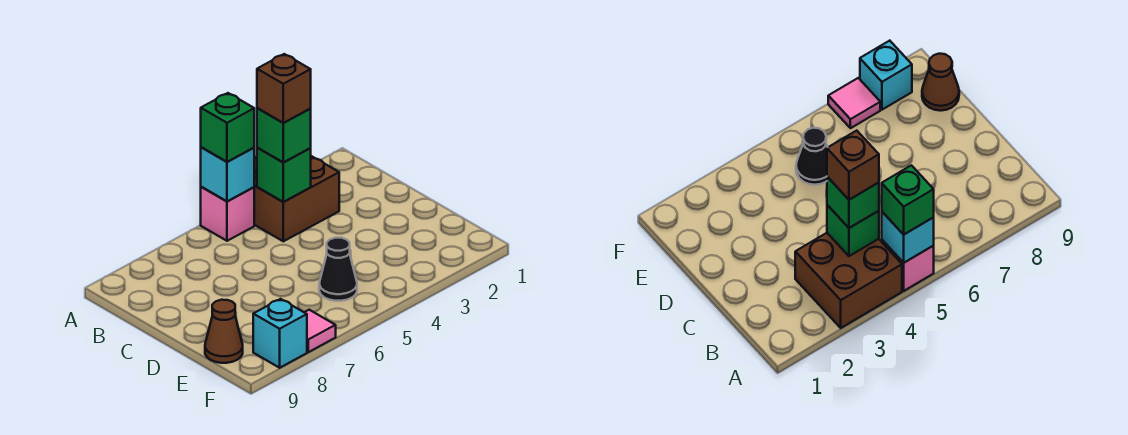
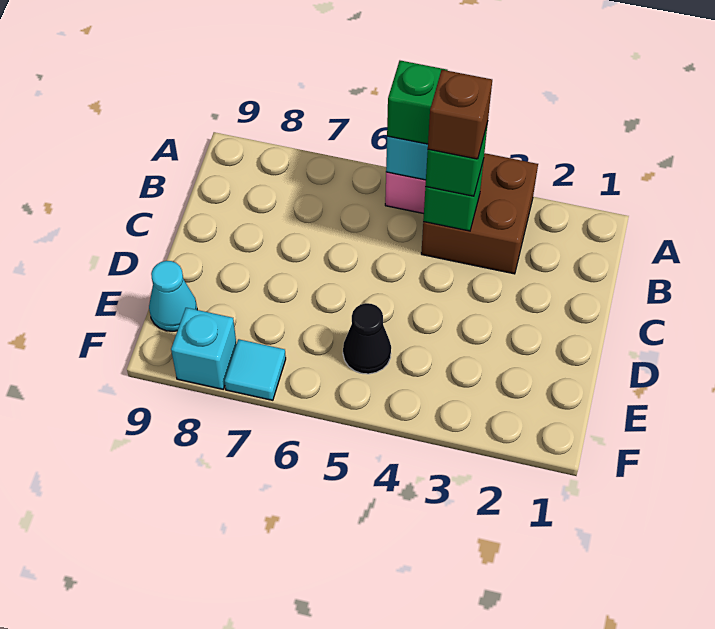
brown 1x1 cone [205,300,243,363] -> cyan 1x1 cone [149,261,197,331]
pink 1x1 tile [304,310,336,352] -> cyan 1x1 tile [225,339,286,400]

